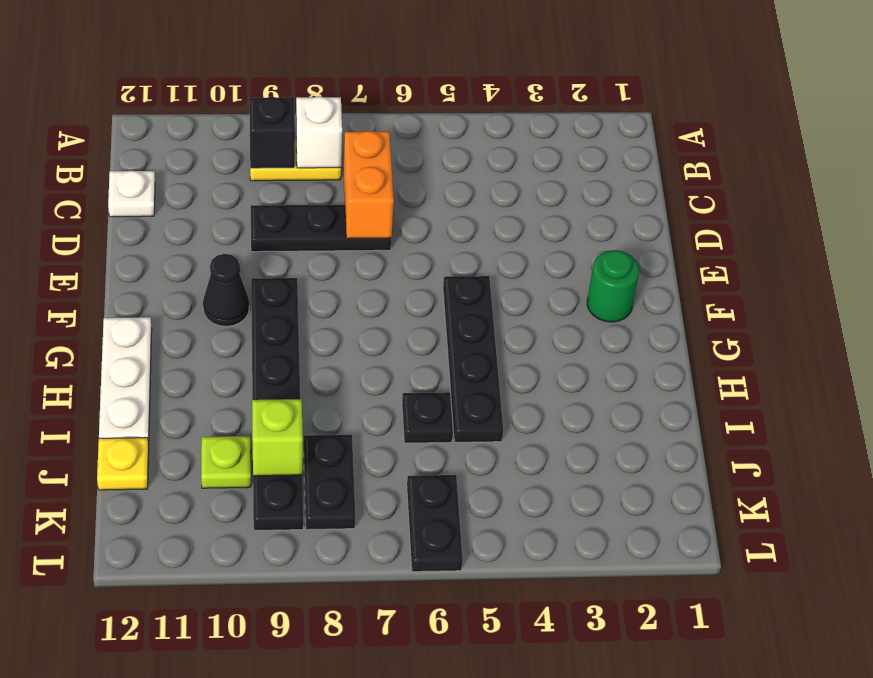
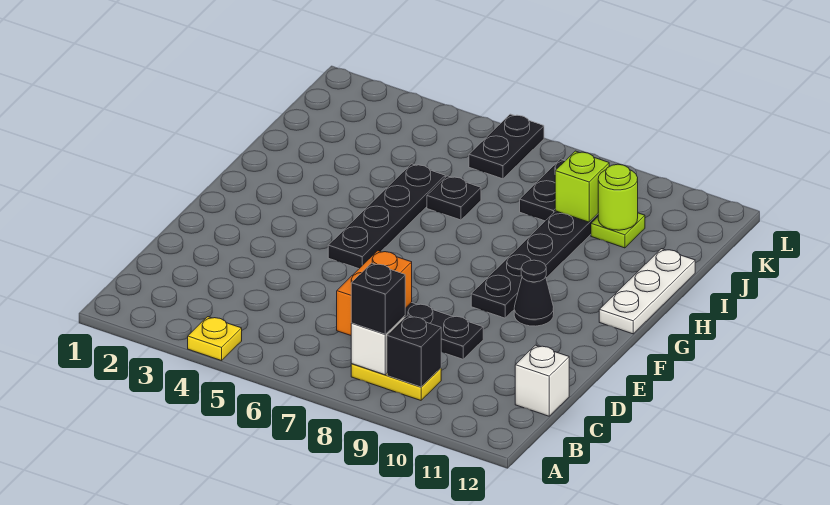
none -> black 1x1 brick [351,263,405,334]
white 1x1 plate [108,171,155,217] -> white 1x1 brick [515,345,569,416]
green 1x1 round brick [587,250,639,322] -> none
none -> lime 1x1 round brick [598,164,638,230]
yellow 1x1 plate [97,438,149,490] -> yellow 1x1 plate moved to [188,317,242,361]

